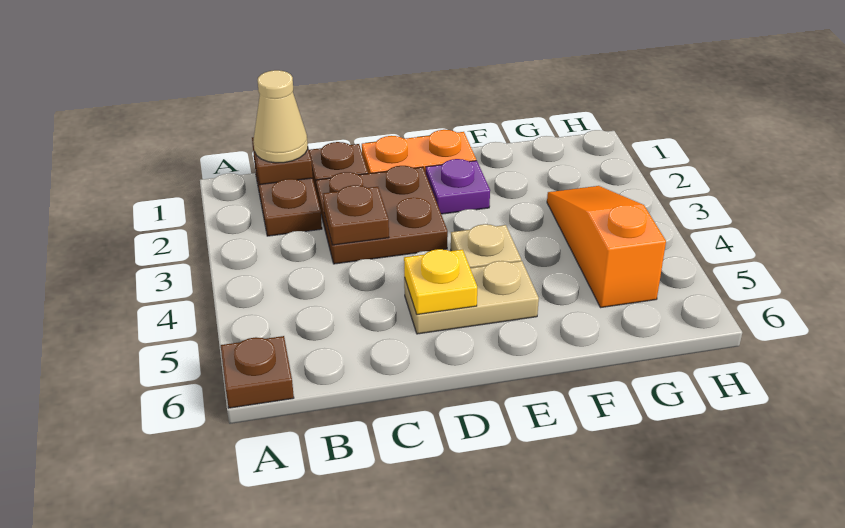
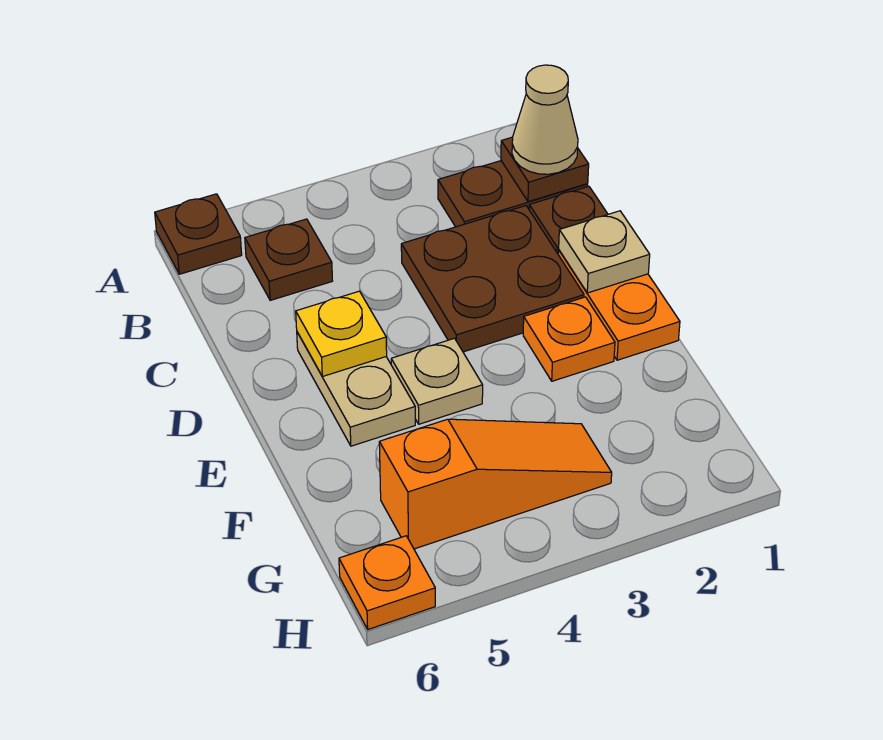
brown 1x1 plate [323,185,389,245] -> brown 1x1 plate moved to [245,219,333,300]
none -> tan 1x1 plate [559,211,650,293]
purple 1x1 plate [426,159,490,214] -> orange 1x1 plate [523,297,615,381]
none -> orange 1x1 plate [339,536,435,629]

